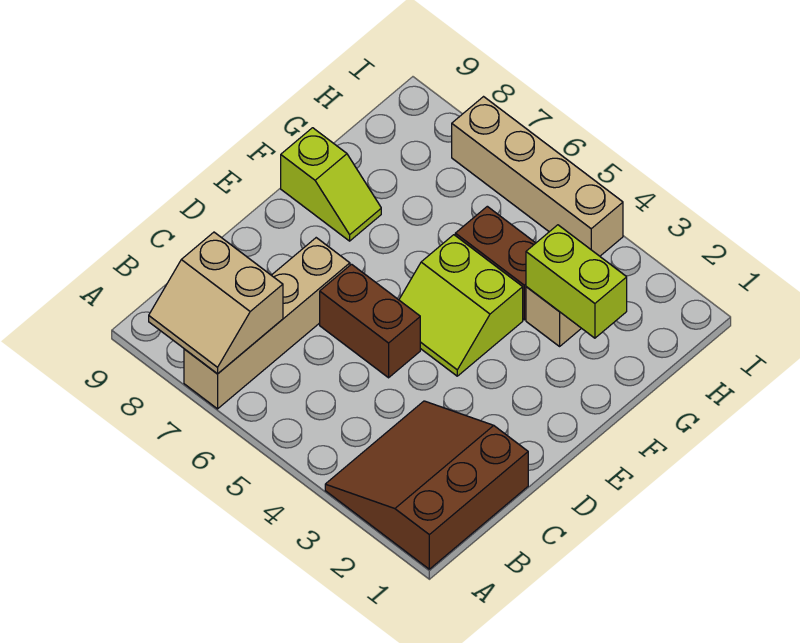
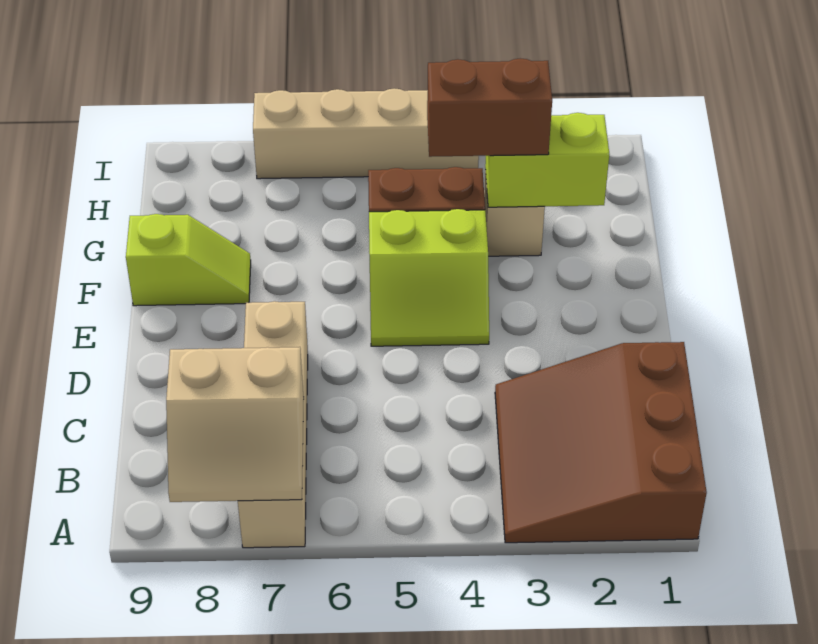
brown 1x2 brick [320,264,420,378] -> brown 1x2 brick moved to [427,59,552,157]

